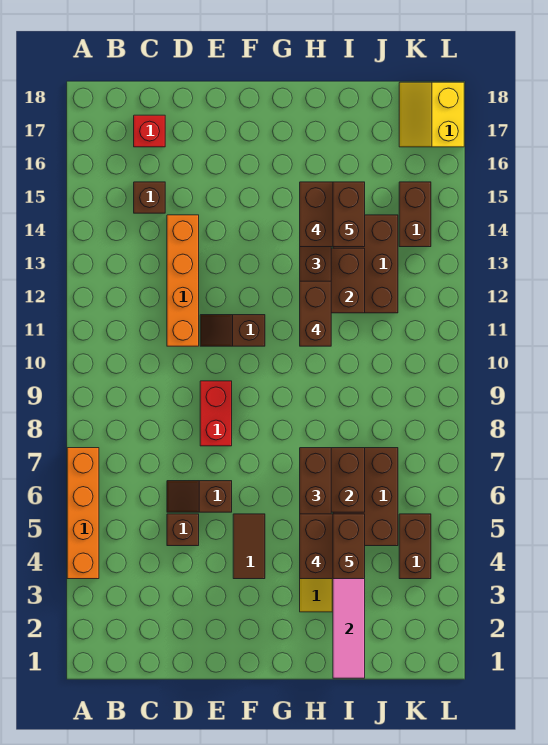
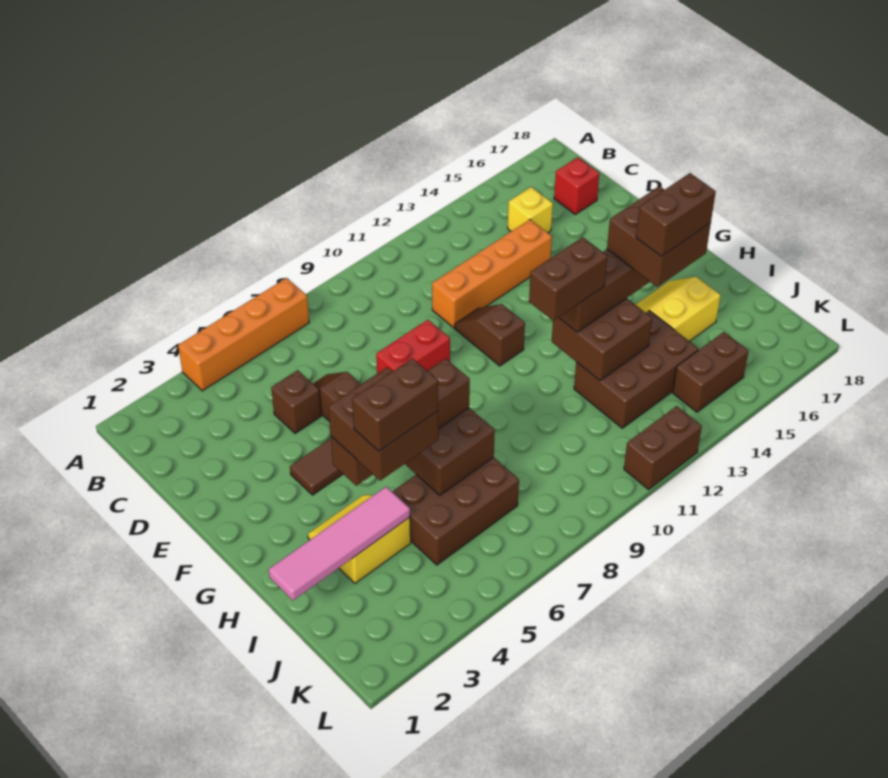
brown 1x1 brick [134,182,165,213] -> yellow 1x1 brick [508,187,553,233]
brown 1x2 brick [399,514,431,579] -> brown 1x2 brick moved to [624,406,702,490]
yellow 2x2 slope [399,82,464,147] -> yellow 2x2 slope moved to [636,277,721,341]

